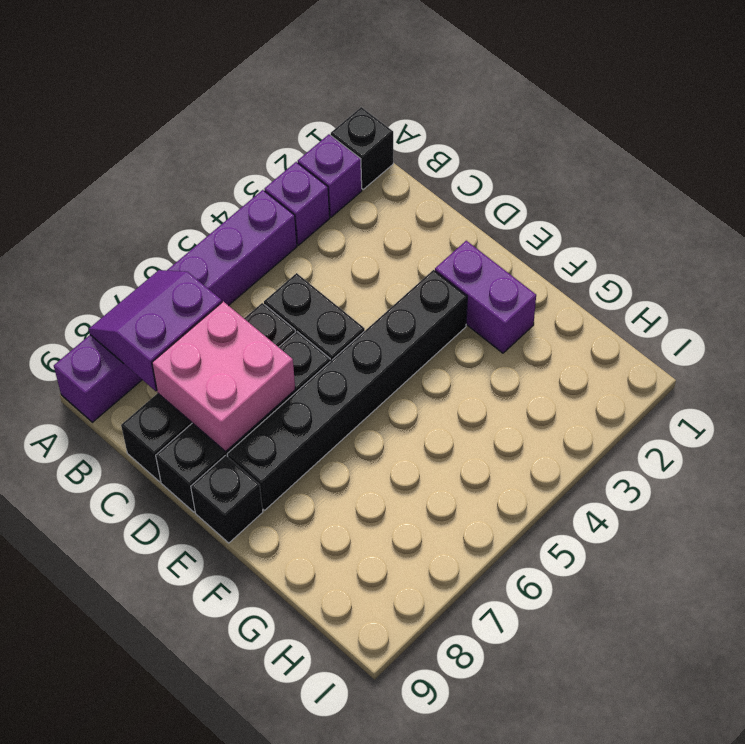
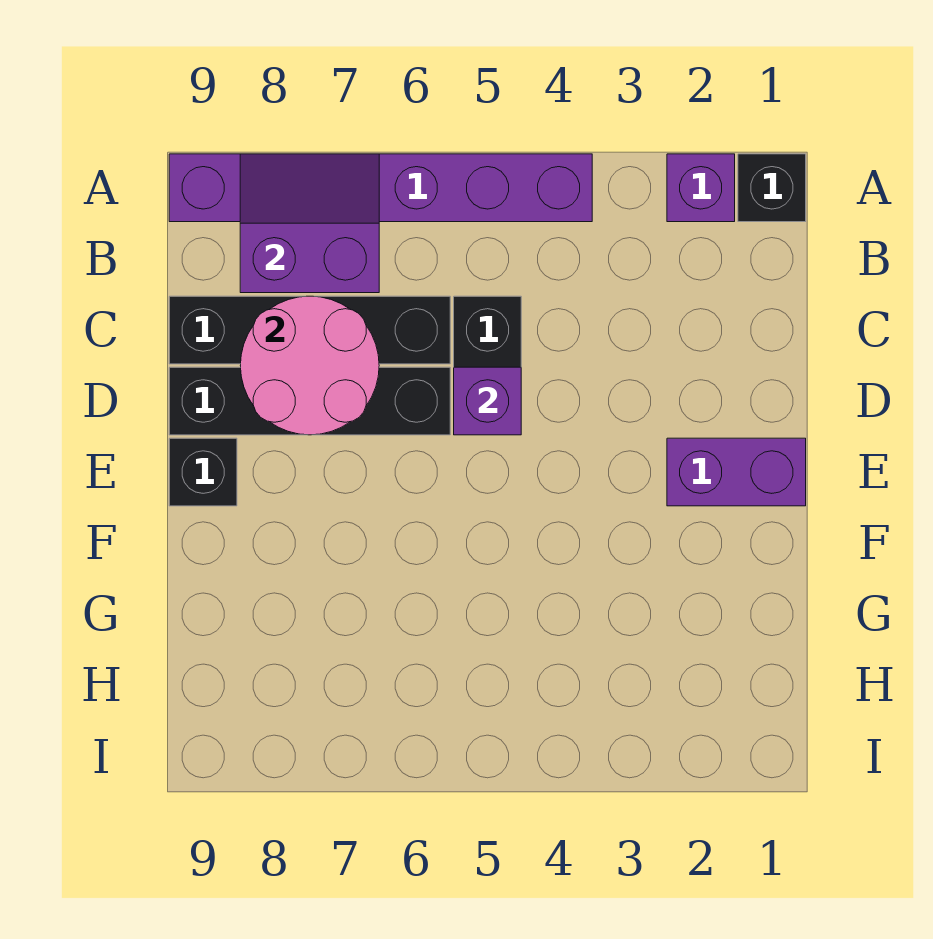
purple 1x1 brick [265,162,330,245] -> purple 1x1 brick moved to [454,367,521,435]
pink 2x2 brick [152,301,295,451] -> pink 2x2 round brick [240,296,379,435]
purple 1x2 brick [435,241,536,353] -> purple 1x2 brick turned to [667,438,806,506]
black 1x6 brick [227,270,467,510] -> none

